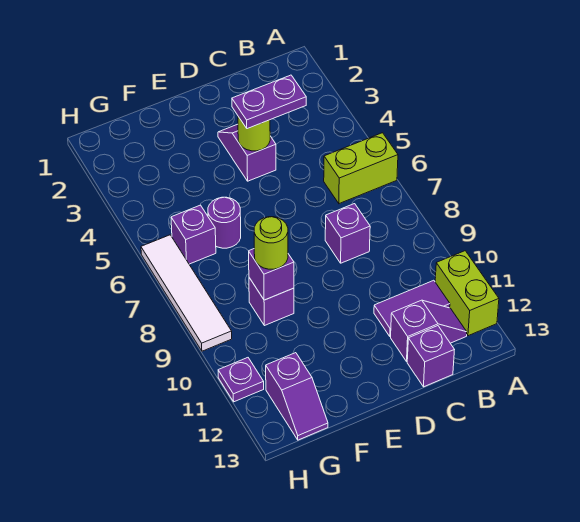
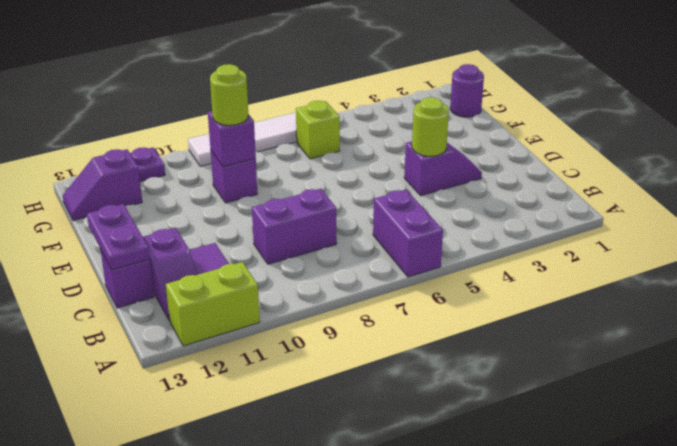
lime 1x2 brick [324,133,398,204] -> purple 1x2 brick [373,190,443,277]
purple 1x2 plate [232,75,306,129] -> purple 1x2 plate moved to [87,204,150,270]
purple 1x1 brick [325,204,370,263] -> purple 1x2 brick [252,189,337,264]
purple 1x1 round brick [208,197,241,248] -> purple 1x1 round brick moved to [450,64,484,117]
purple 1x1 brick [171,205,216,264] -> lime 1x1 brick [296,101,340,159]

